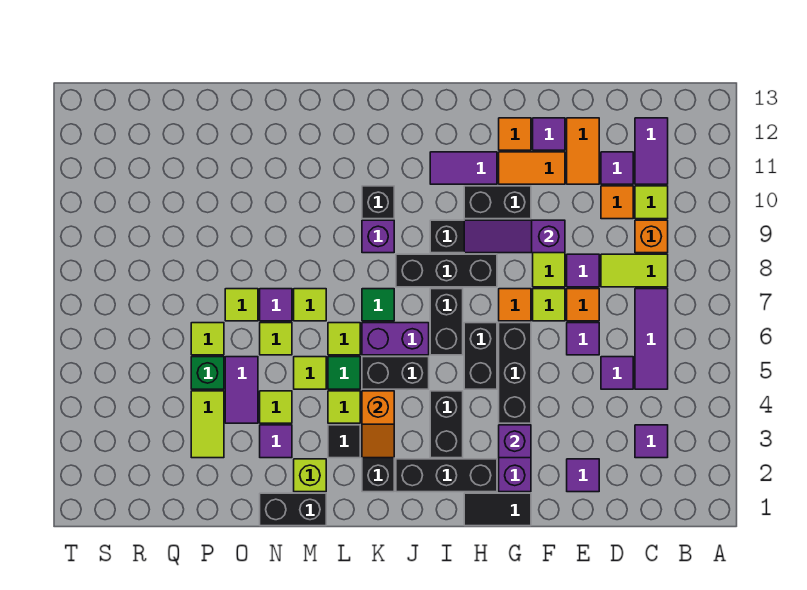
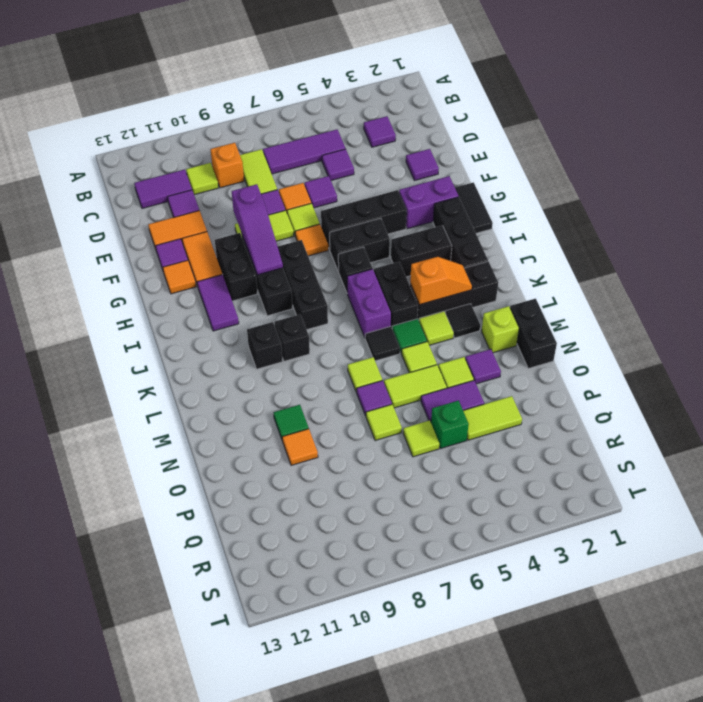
orange 1x1 tile [601,186,633,219] -> orange 1x1 tile moved to [282,429,318,465]
purple 1x1 brick [499,425,531,458] -> none
black 1x2 brick [430,289,463,355] -> black 1x1 brick [338,247,372,292]
green 1x1 tile [362,289,394,321] -> green 1x1 tile moved to [274,405,309,439]
purple 1x1 brick [362,220,394,253] -> black 1x1 brick [275,314,310,361]
lime 1x1 tile [328,323,360,355] -> black 1x1 tile [365,326,400,361]
lime 1x1 tile [260,323,292,355] -> lime 1x2 tile [384,365,447,408]

